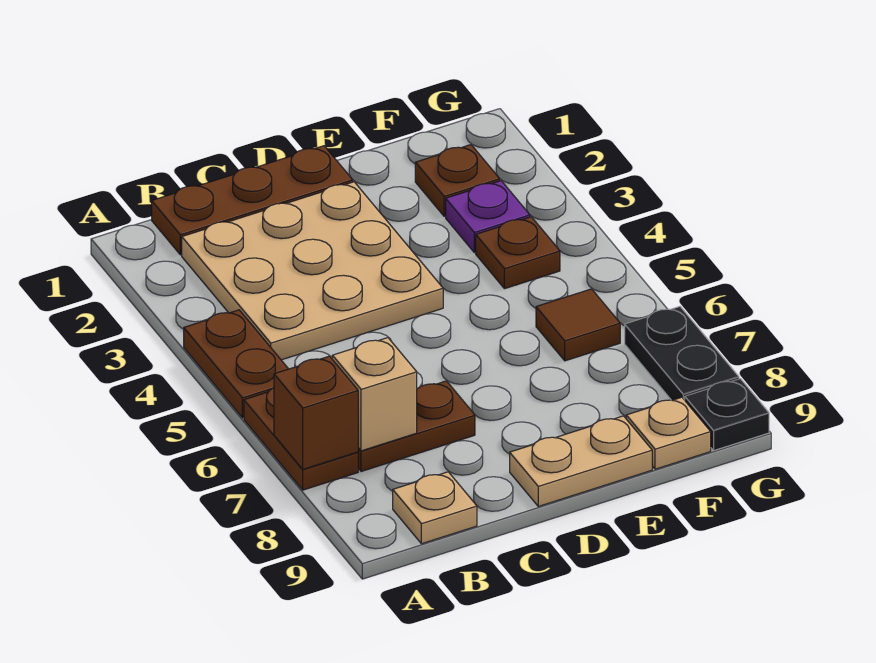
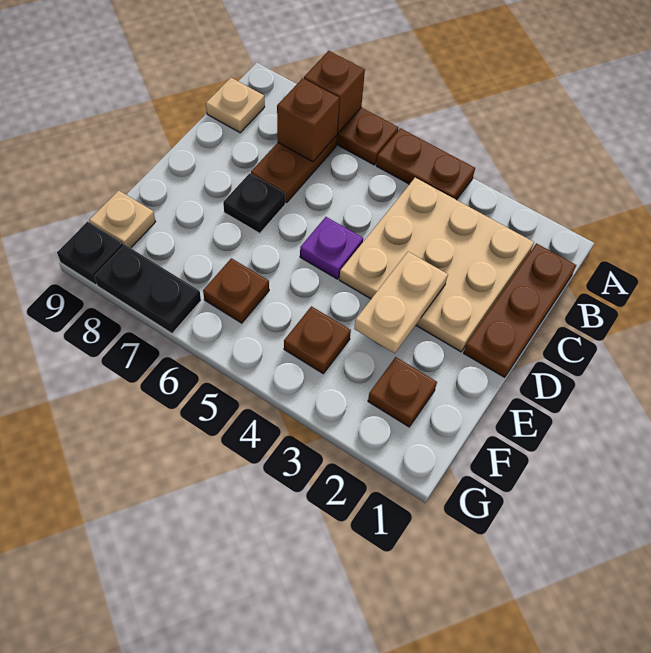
tan 1x1 brick [332,338,417,451] -> brown 1x1 brick [277,78,339,162]
none -> black 1x1 plate [223,173,285,233]
tan 1x2 plate [510,416,652,506] -> tan 1x2 plate moved to [354,252,448,353]
purple 1x1 plate [446,181,530,253] -> purple 1x1 plate moved to [300,217,363,279]
brown 1x1 tile [536,289,620,361] -> brown 1x1 plate [203,258,269,323]

